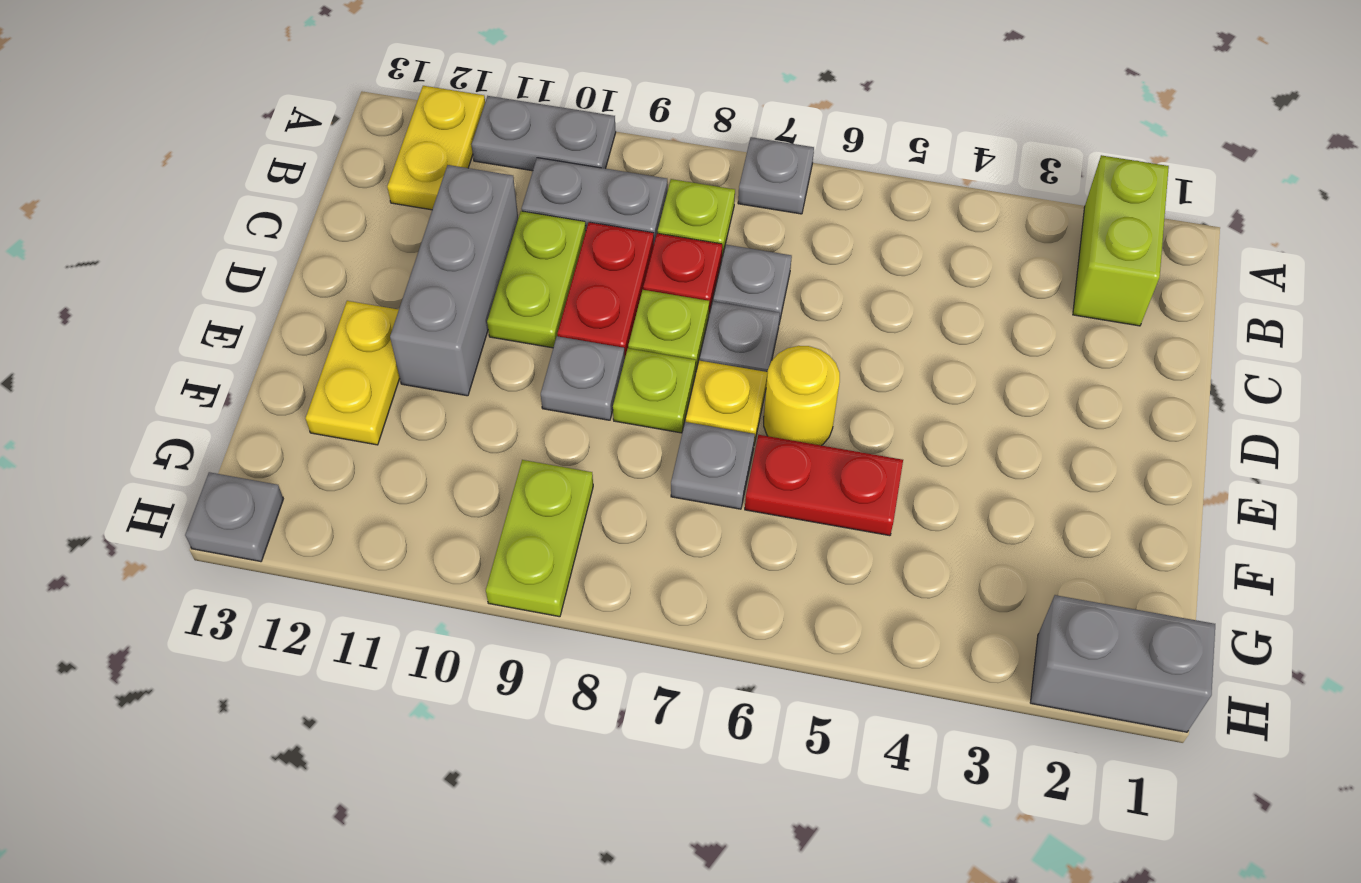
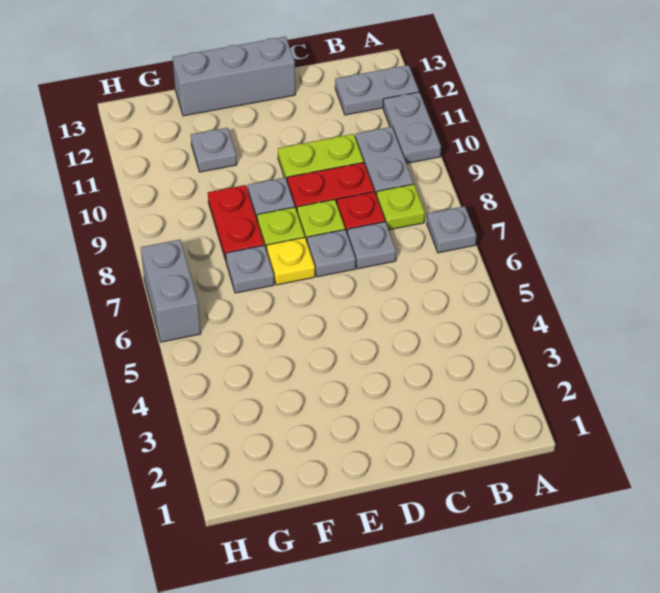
lime 1x2 brick [1073,155,1169,326] -> none
yellow 1x2 plate [387,86,485,210] -> grey 1x2 plate [335,65,419,115]
grey 1x3 brick [390,165,518,396] -> grey 1x3 brick moved to [173,37,295,116]
yellow 1x1 round brick [764,346,840,446] -> none
yellow 1x2 plate [306,301,400,445] -> none
red 1x2 plate [745,435,903,536] -> red 1x2 plate moved to [208,185,264,260]
lime 1x2 plate [486,460,593,617] -> none
grey 1x2 brick [1030,595,1215,732] -> grey 1x2 brick moved to [141,240,201,342]
grey 1x1 plate [185,472,283,562] -> grey 1x1 plate moved to [191,128,237,172]

